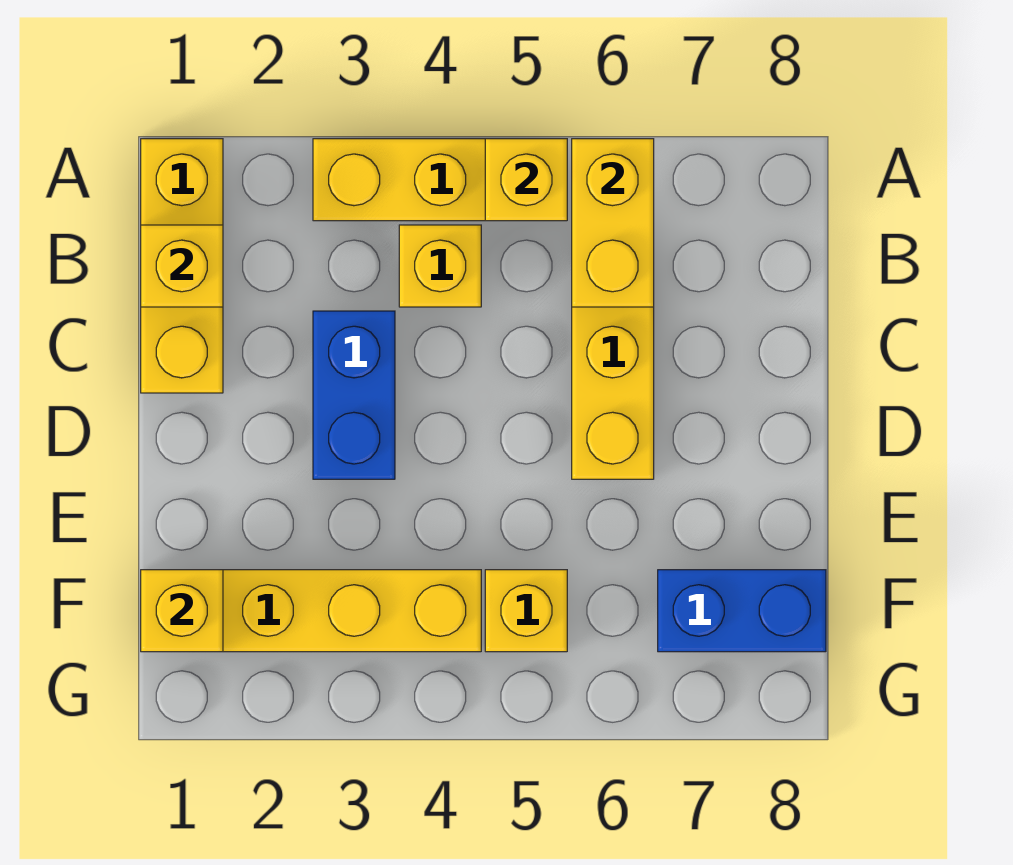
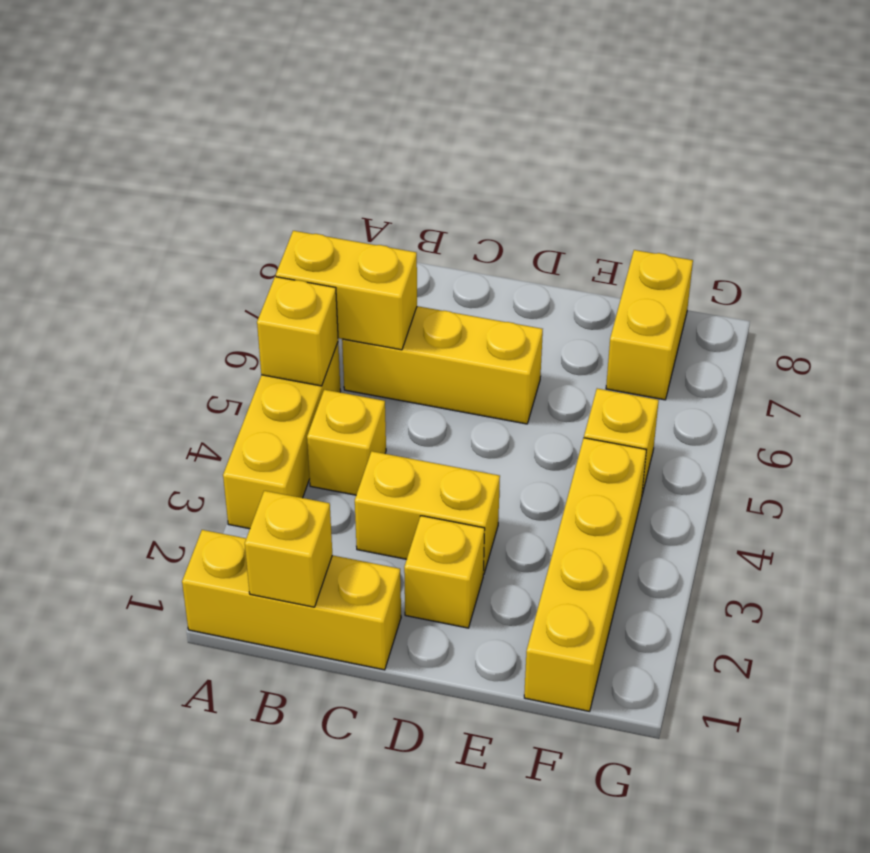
blue 1x2 brick [313,311,395,479] -> yellow 1x2 brick [355,451,500,574]
yellow 1x1 brick [141,570,223,652] -> yellow 1x1 brick moved to [404,516,485,628]
blue 1x2 brick [658,570,826,652] -> yellow 1x2 brick [606,250,693,400]

